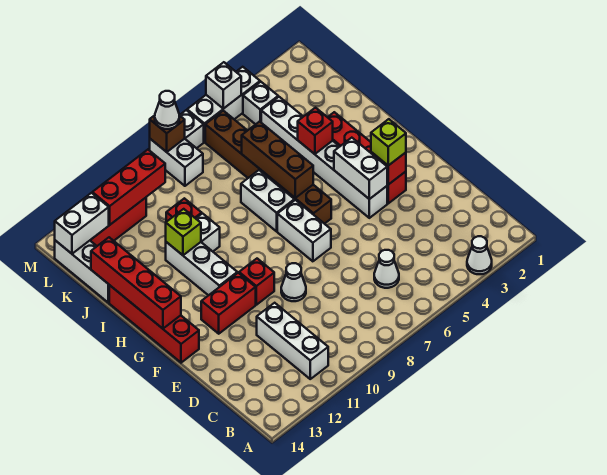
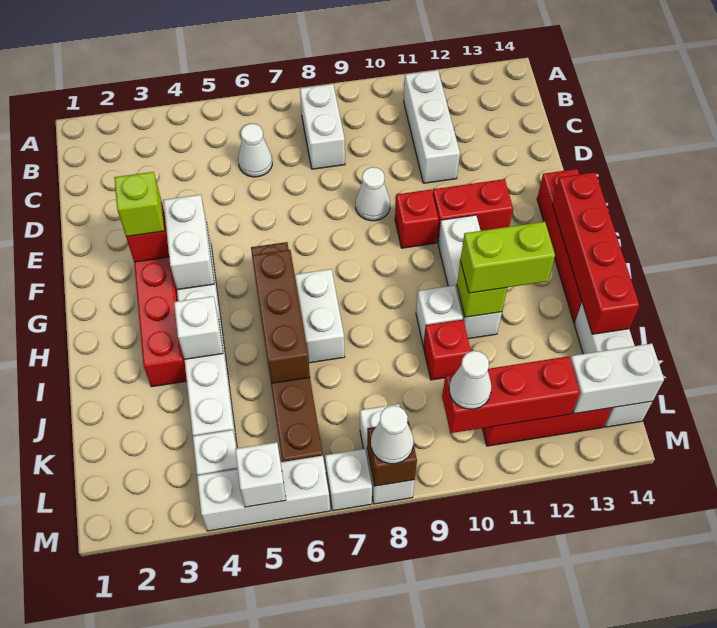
white 1x1 cone [467,236,492,274] -> white 1x1 cone moved to [449,351,492,409]
white 1x2 brick [277,200,331,261] -> white 1x2 brick moved to [300,84,345,169]
red 1x1 brick [298,108,333,154] -> white 1x1 brick [174,296,223,359]
none -> lime 1x2 brick [460,222,555,293]

